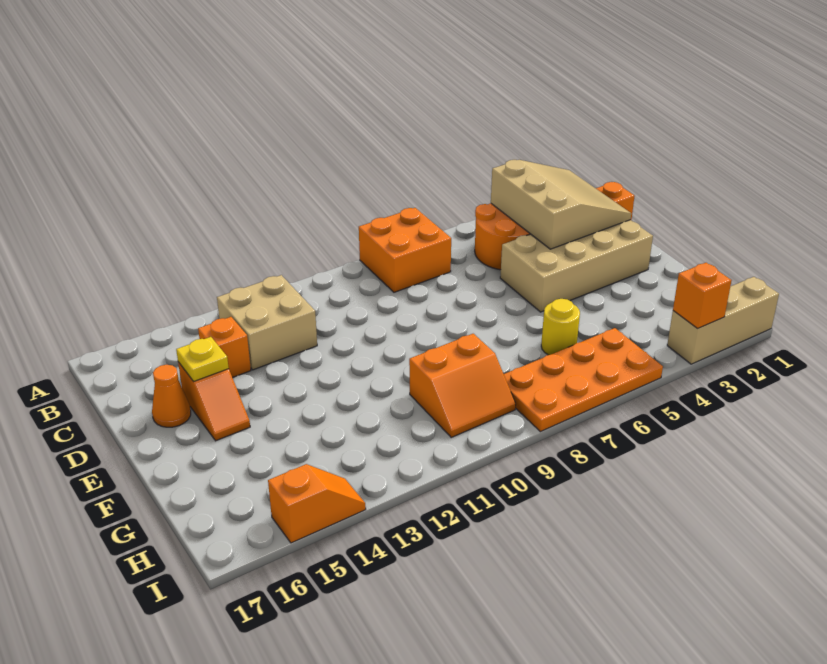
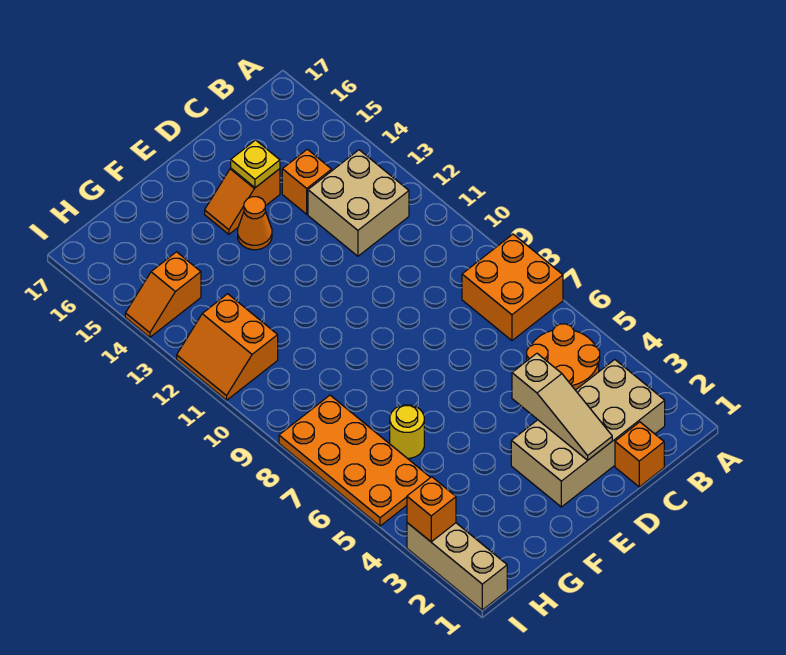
tan 3x3 slope [491,160,631,249] -> tan 1x3 slope [512,353,612,460]
tan 2x4 brick [500,220,653,312] -> tan 2x4 brick turned to [511,360,665,507]
orange 1x1 cone [152,365,191,427] -> orange 1x1 cone moved to [238,197,272,250]
orange 2x2 slope [409,334,516,437] -> orange 2x2 slope moved to [177,294,278,400]
orange 1x2 slope [268,464,366,543] -> orange 1x2 slope turned to [125,252,201,337]

